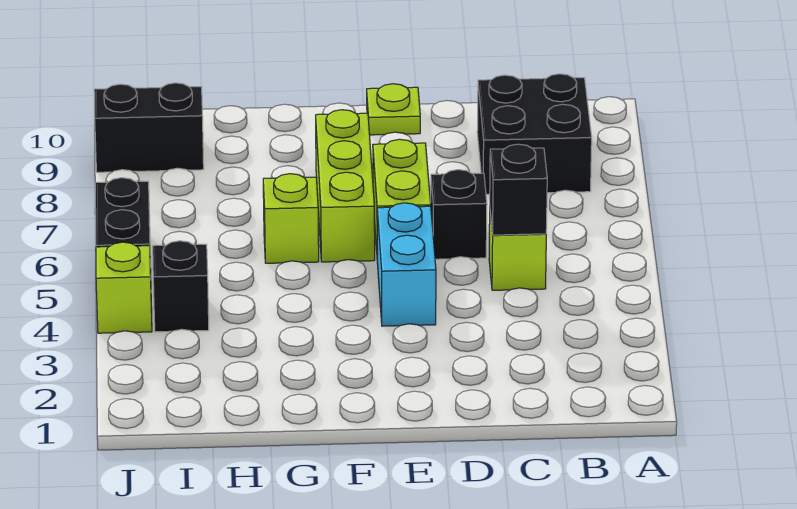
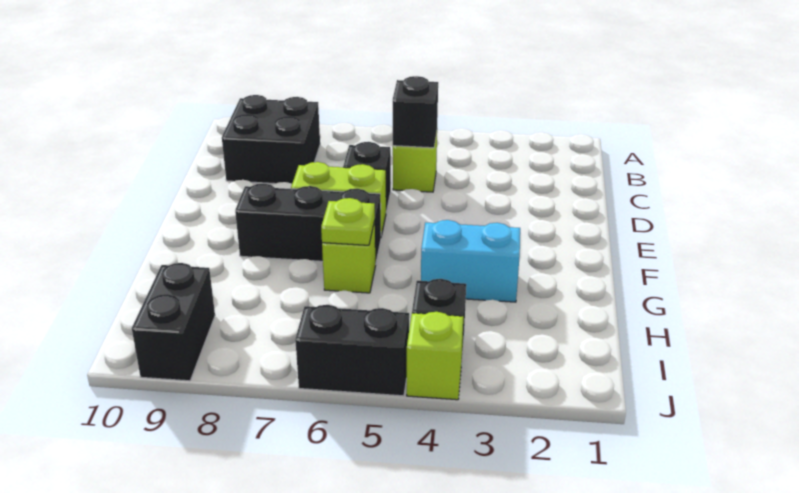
cyan 1x2 brick [377,203,436,326] -> cyan 1x2 brick moved to [421,220,520,302]
lime 1x1 plate [367,84,420,135] -> lime 1x1 plate moved to [321,198,375,245]
lime 1x3 brick [316,110,375,262] -> black 1x3 brick [235,184,381,264]

